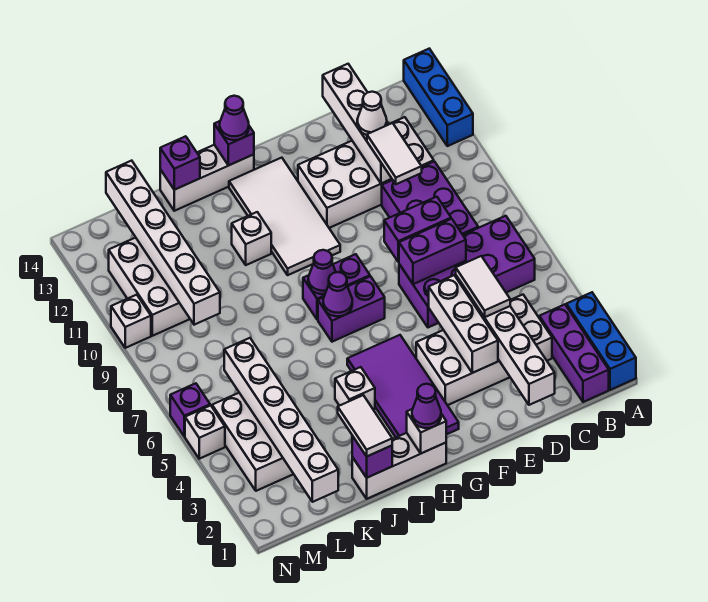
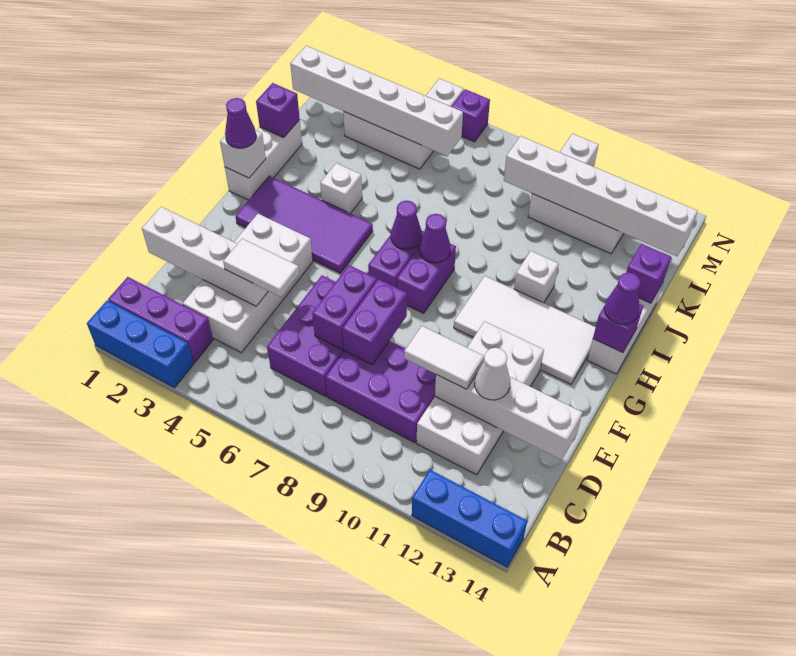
purple 2x4 brick [399,216,535,327] -> purple 2x3 brick [267,275,344,396]
white 1x3 brick [429,275,498,373] -> none
white 1x2 tile [338,395,392,456] -> none

